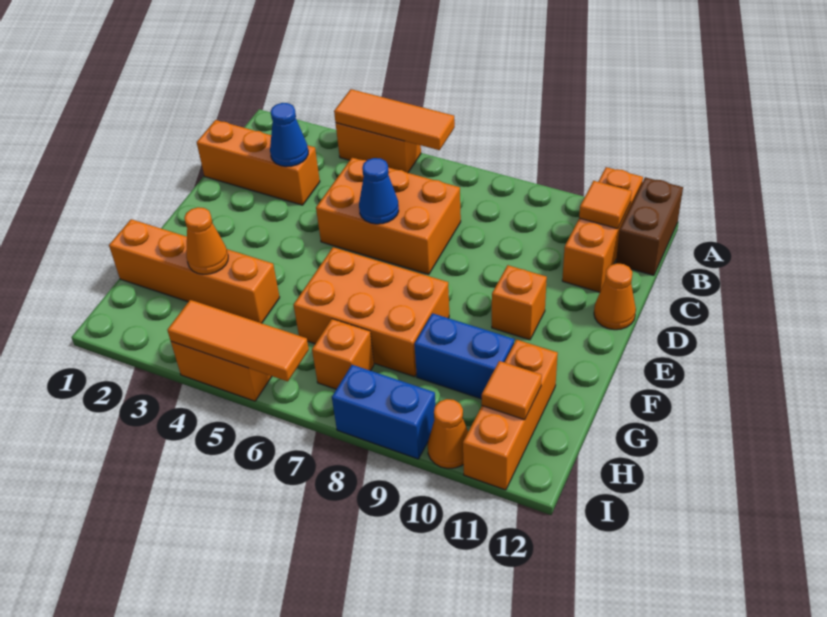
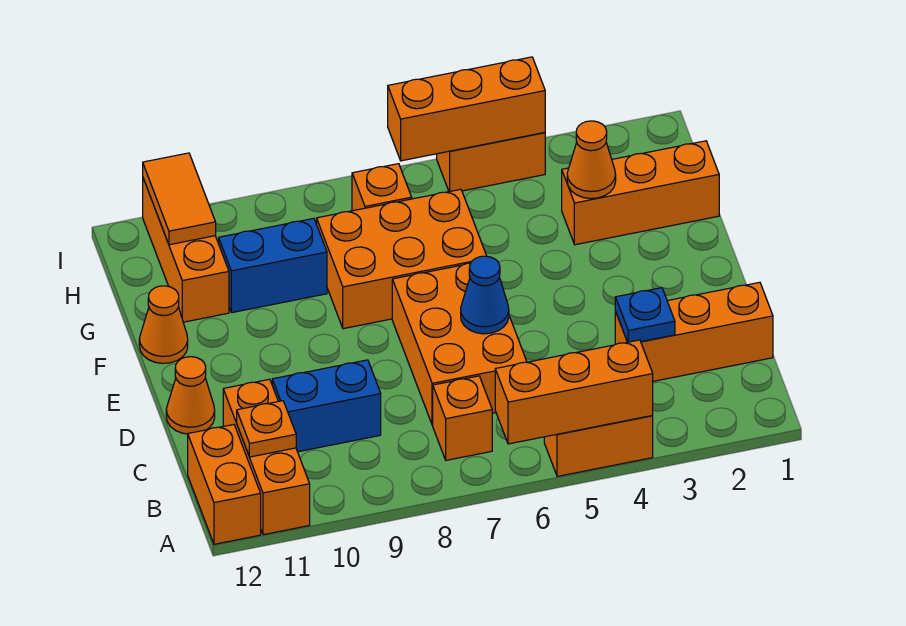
orange 1x3 tile [334,89,455,150] -> orange 1x3 brick [495,340,653,444]
brown 1x2 brick [616,177,683,275] -> orange 1x2 brick [188,425,261,544]
orange 1x1 tile [579,181,632,229] -> orange 1x1 plate [237,401,296,457]
blue 1x1 cone [270,103,308,167] -> blue 1x1 plate [615,288,675,342]
orange 2x3 brick [316,158,461,274] -> orange 2x3 brick turned to [392,263,527,425]
orange 1x1 brick [492,265,547,340] -> orange 1x1 brick moved to [433,376,492,460]
orange 1x4 brick [109,219,280,323] -> orange 1x3 brick [562,141,719,245]
orange 1x1 tile [482,361,542,420] -> orange 1x2 tile [143,153,216,245]
orange 1x3 tile [167,300,309,381] -> orange 1x3 brick [388,57,545,161]
blue 1x2 brick [332,365,435,459] -> blue 1x2 brick moved to [272,360,381,452]
orange 1x1 cone [428,399,468,469] -> orange 1x1 cone moved to [139,286,188,363]

